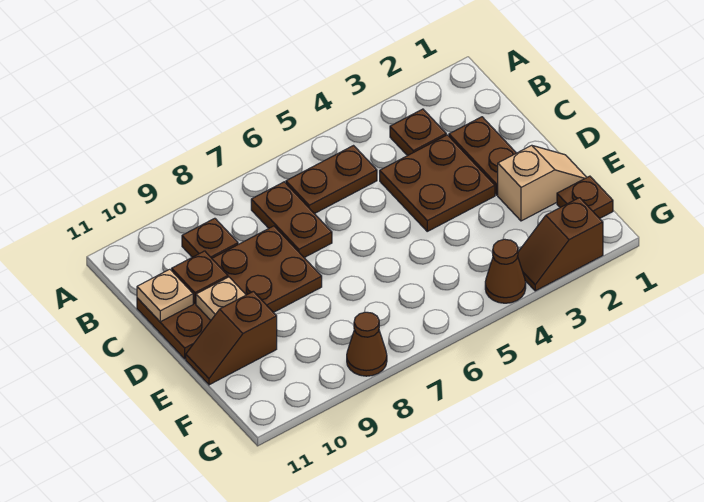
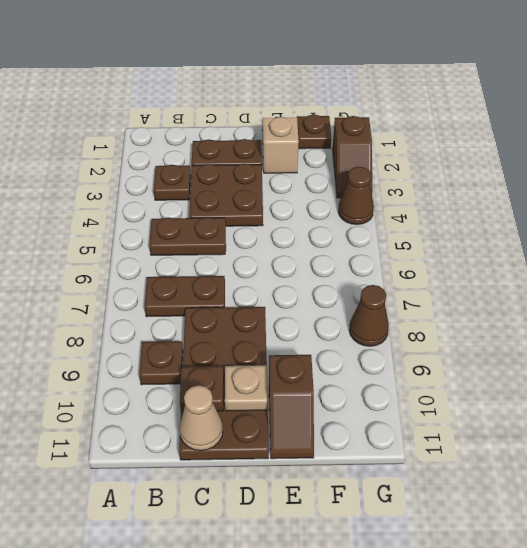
brown 1x2 plate [286,146,377,214] -> brown 1x2 plate turned to [149,217,226,255]
tan 1x1 plate [137,269,193,322] -> tan 1x1 cone [179,385,223,451]

